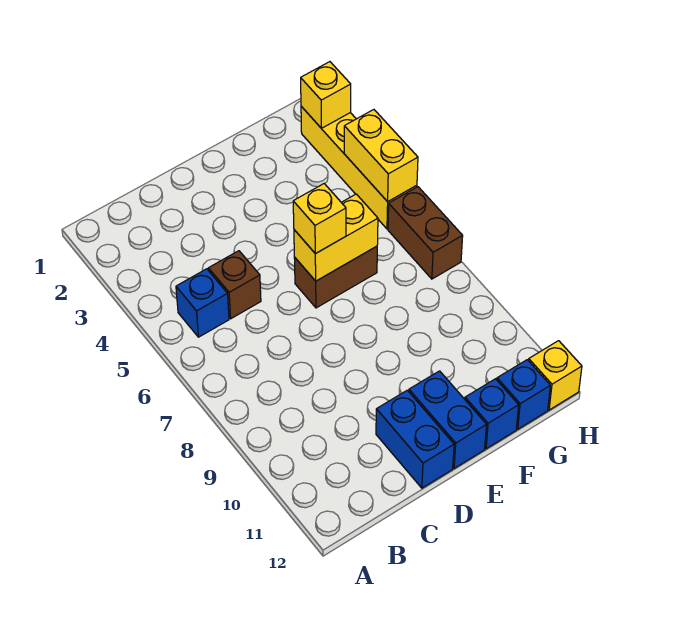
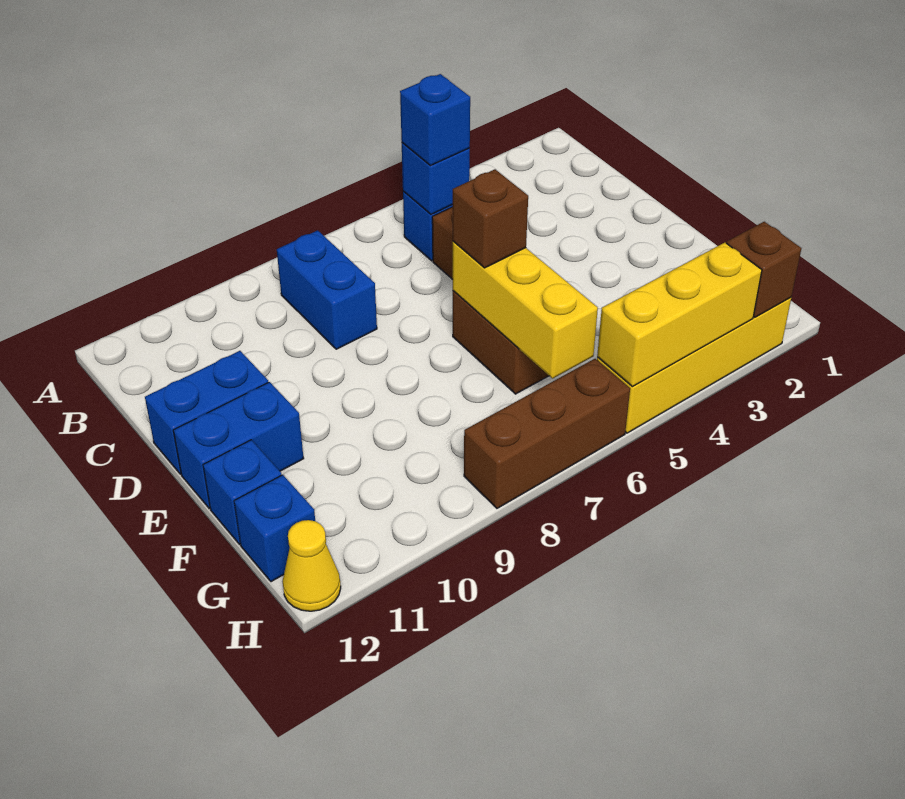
none -> blue 1x1 brick [402,143,470,214]
none -> blue 1x1 brick [400,74,470,166]
none -> blue 1x2 brick [277,230,377,349]
yellow 1x2 brick [294,194,378,281] -> yellow 1x3 brick [453,241,598,378]
yellow 1x1 brick [293,184,346,254] -> brown 1x1 brick [453,169,528,268]
yellow 1x1 brick [301,62,351,128] -> brown 1x1 brick [727,222,801,317]
yellow 1x2 brick [344,110,418,202] -> yellow 1x3 brick [597,243,762,387]
brown 1x2 brick [388,187,463,279] -> brown 1x3 brick [464,359,630,508]
yellow 1x1 brick [529,341,582,410] -> yellow 1x1 cone [283,520,341,611]

